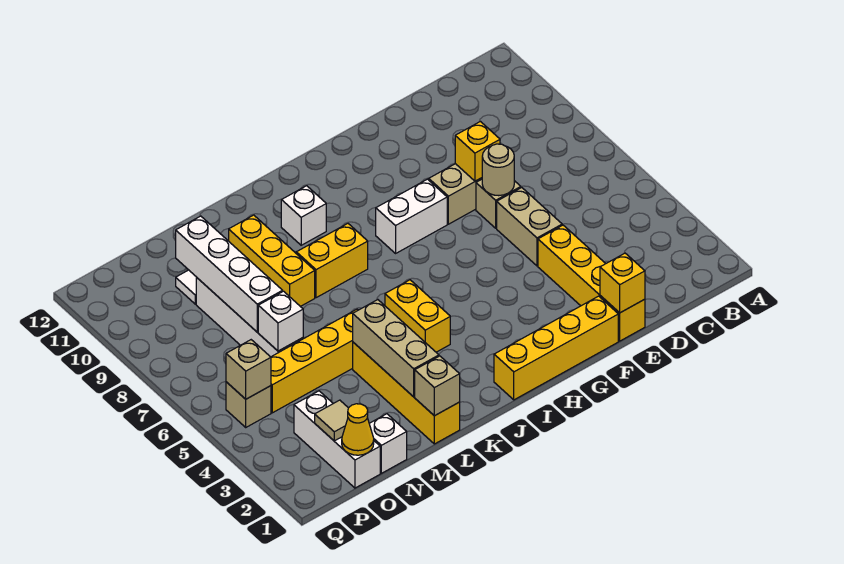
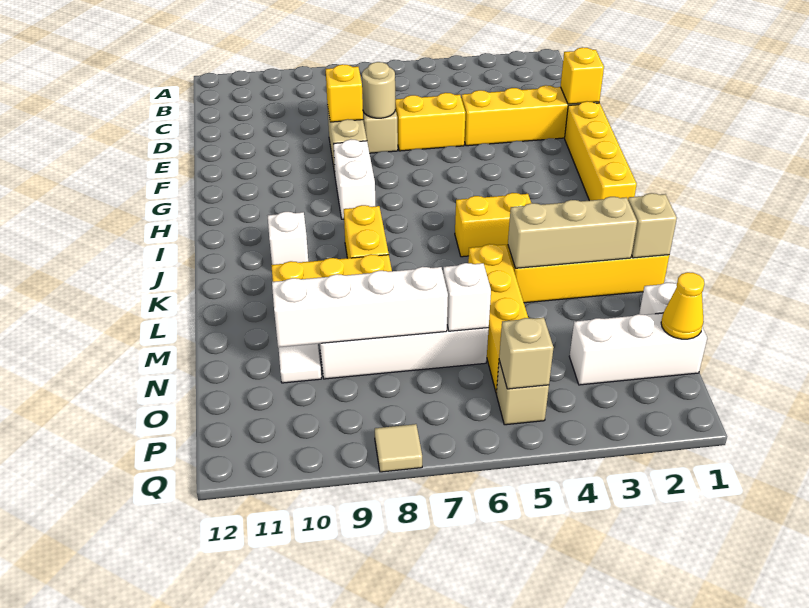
tan 1x2 brick [497,188,562,266] -> yellow 1x2 brick [395,93,466,151]
tan 1x1 tile [315,400,348,441] -> tan 1x1 tile moved to [375,424,422,472]

